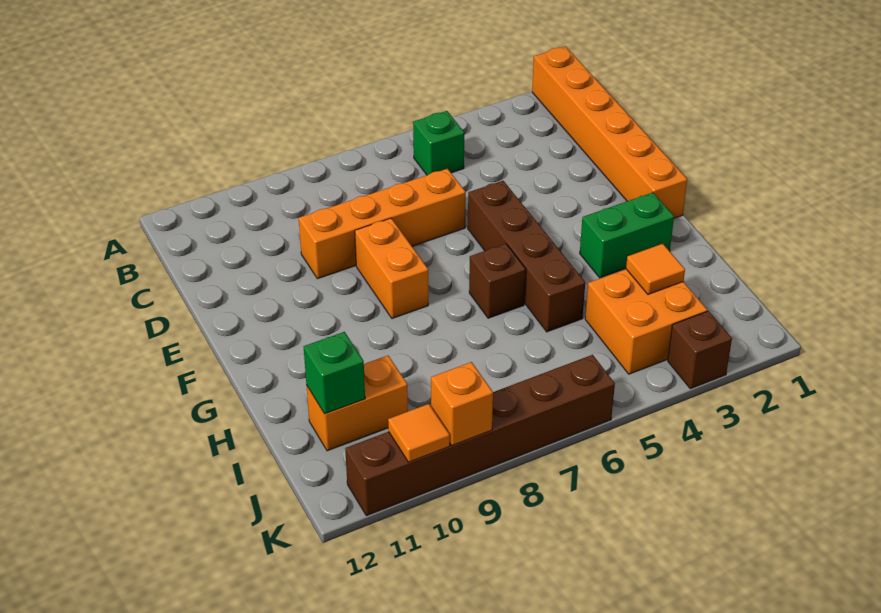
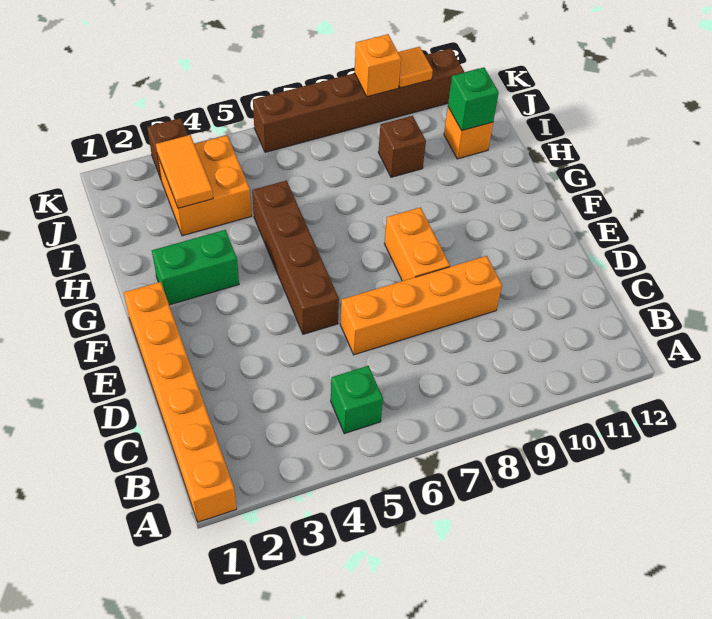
brown 1x1 brick [469,244,526,318] -> brown 1x1 brick moved to [378,116,426,177]
orange 1x1 tile [626,244,685,294] -> orange 1x2 tile [156,135,213,208]
orange 1x2 brick [306,355,408,451] -> orange 1x1 brick [444,107,493,159]

